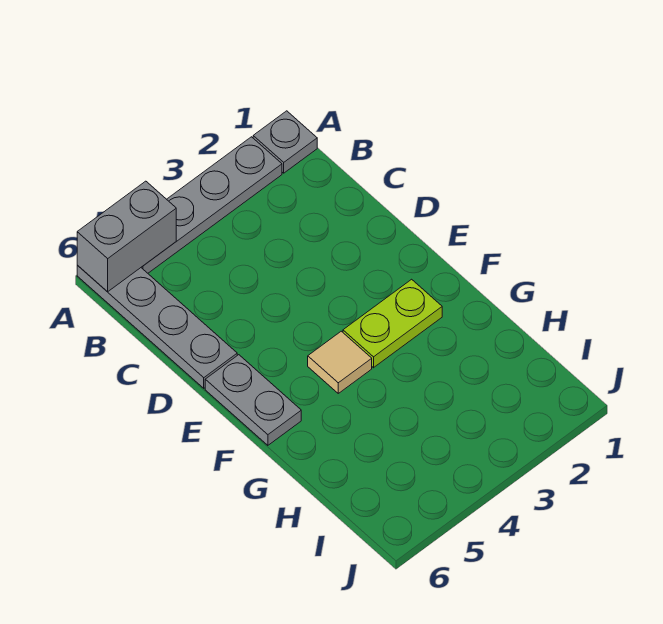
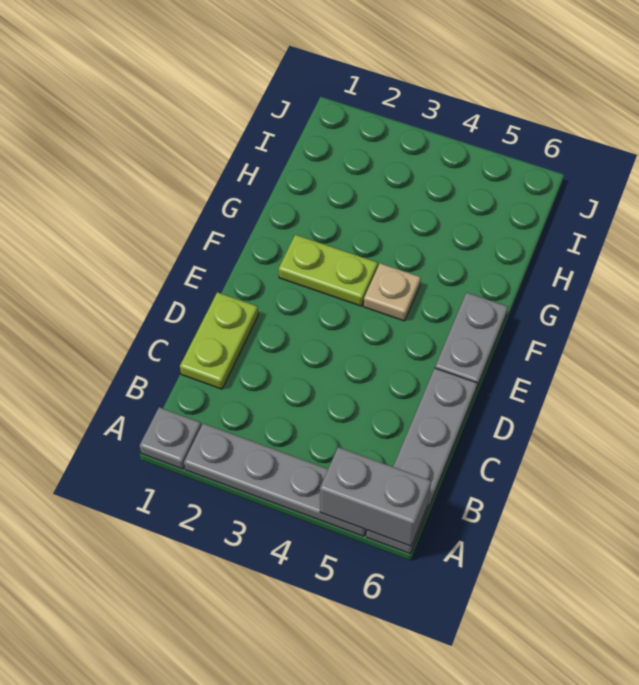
none -> lime 1x2 plate [180,292,258,389]
tan 1x1 tile [308,331,372,393] -> tan 1x1 plate [364,263,421,321]

